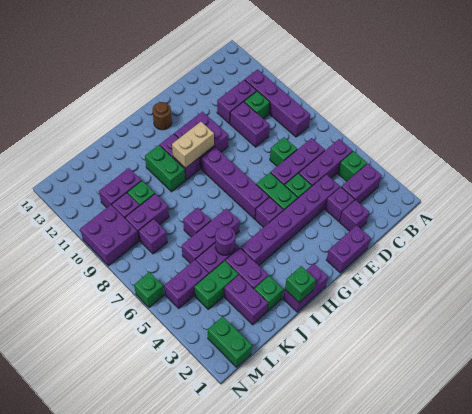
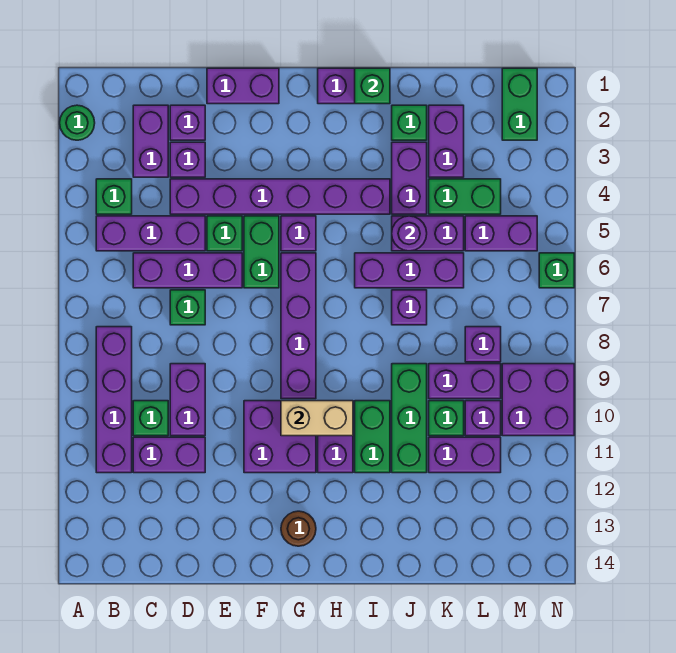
none -> green 1x1 round brick [60,105,95,140]
purple 1x2 brick [342,164,382,203] -> purple 1x2 brick turned to [133,105,168,177]
none -> green 1x3 brick [392,364,427,473]

